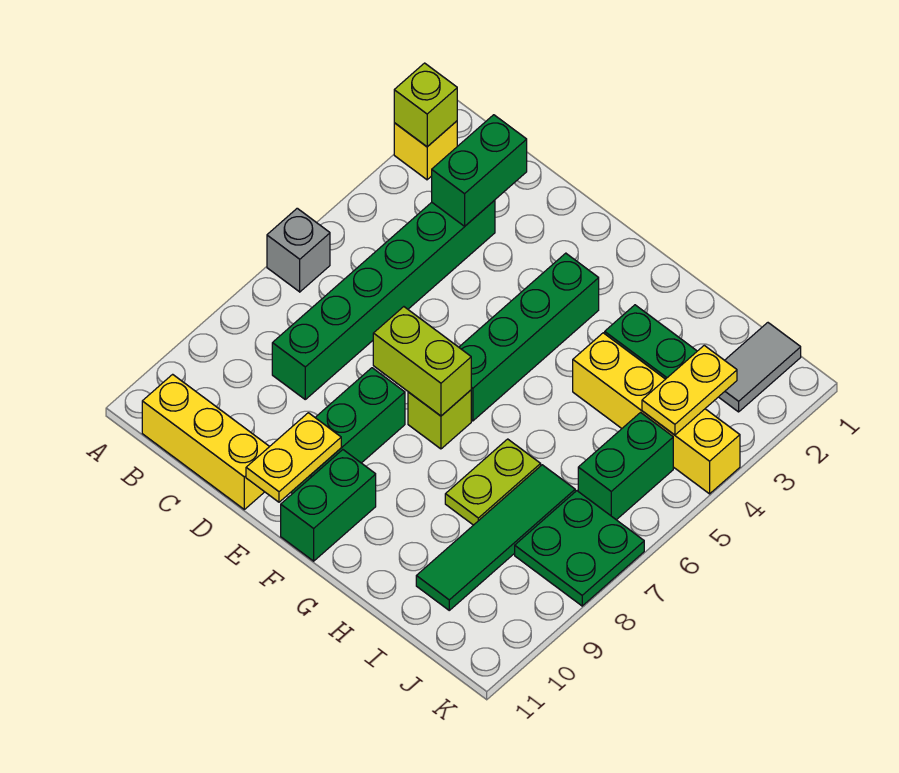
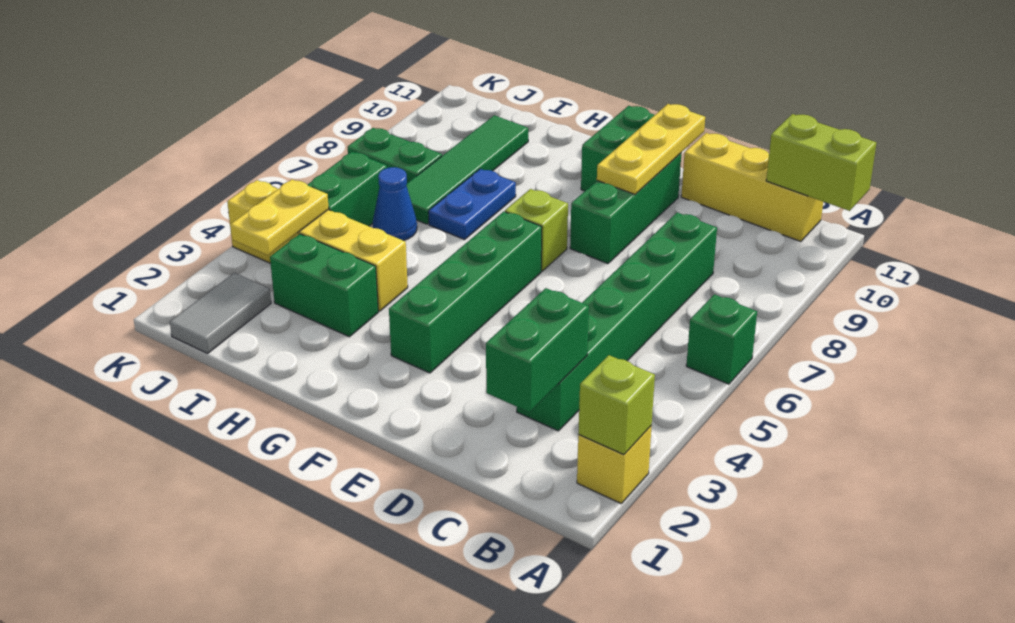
grey 1x1 brick [267,208,330,292] -> green 1x1 brick [686,294,757,384]
lime 1x2 brick [373,307,471,416] -> lime 1x2 brick moved to [766,114,876,211]
yellow 1x2 plate [246,413,341,502] -> yellow 1x3 plate [597,104,705,194]
lime 1x2 plate [445,439,541,525] -> blue 1x2 plate [428,169,516,240]
none -> blue 1x1 cone [373,167,417,241]
green 2x2 plate [515,491,644,606] -> green 1x2 plate [348,128,442,183]

